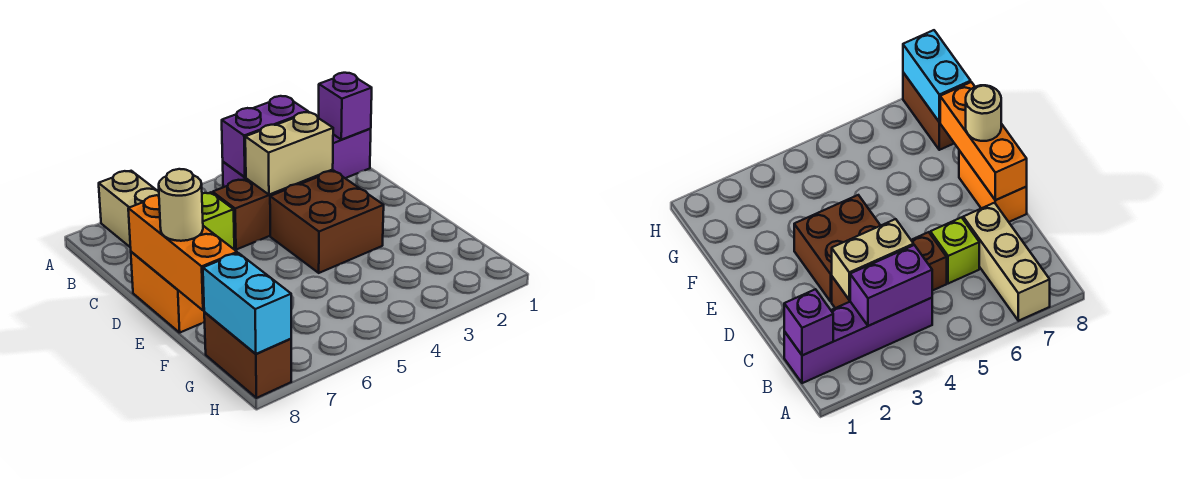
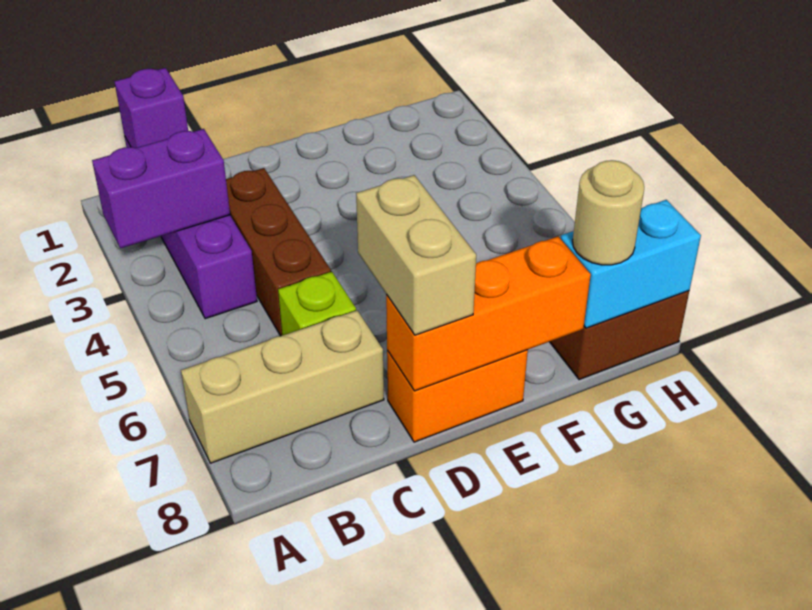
purple 1x2 brick [222,96,308,177] -> purple 1x2 brick turned to [92,129,230,248]
tan 1x2 brick [245,112,333,195] -> tan 1x2 brick moved to [356,175,476,335]
brown 2x2 brick [270,171,384,273] -> none
tan 1x1 round brick [159,169,203,241] -> tan 1x1 round brick moved to [573,160,644,265]

